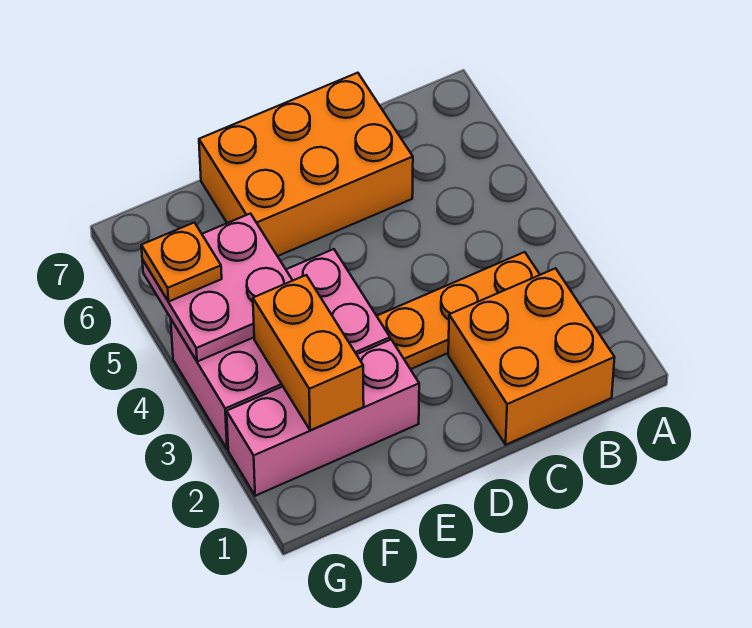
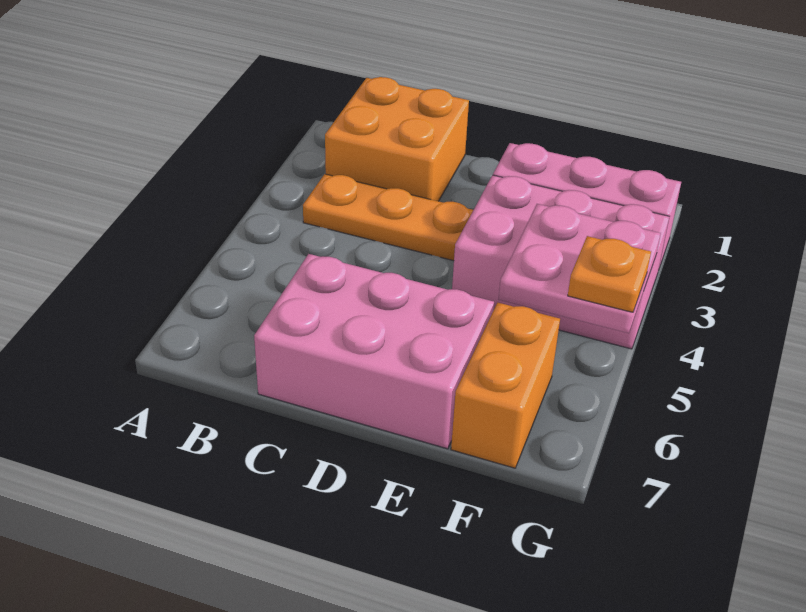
orange 2x3 brick [199,73,413,256] -> pink 2x3 brick [254,254,494,449]
orange 1x2 brick [253,275,364,430] -> orange 1x2 brick moved to [451,303,560,468]

